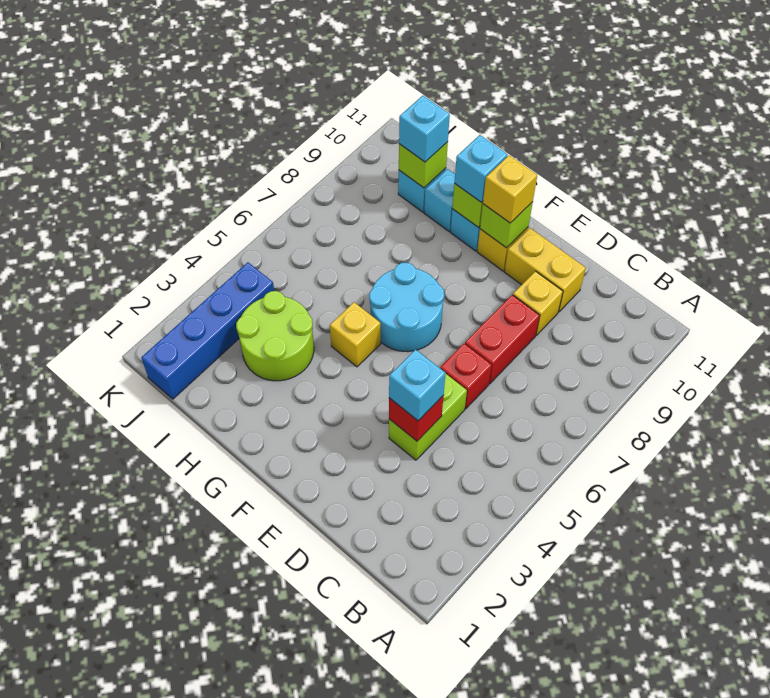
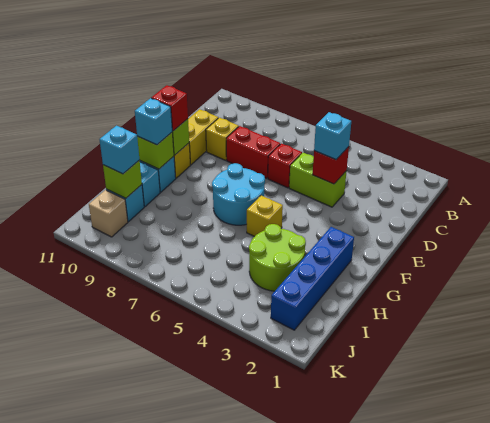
yellow 1x1 brick [483,155,537,223] -> red 1x1 brick [152,85,188,131]
blue 1x4 brick [141,262,274,399] -> blue 1x4 brick turned to [271,227,354,330]
none -> tan 1x1 brick [89,190,128,237]

